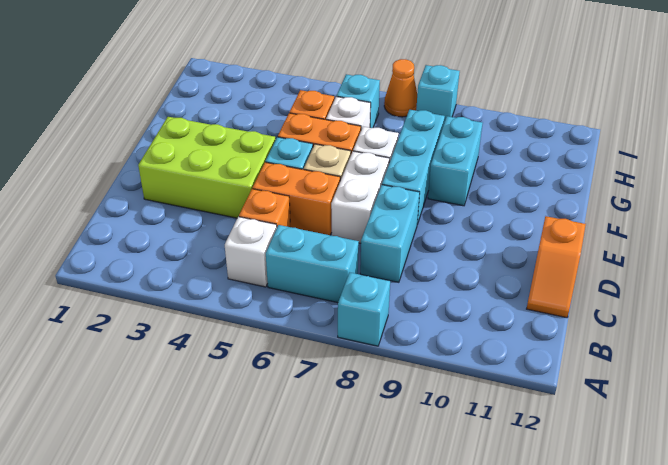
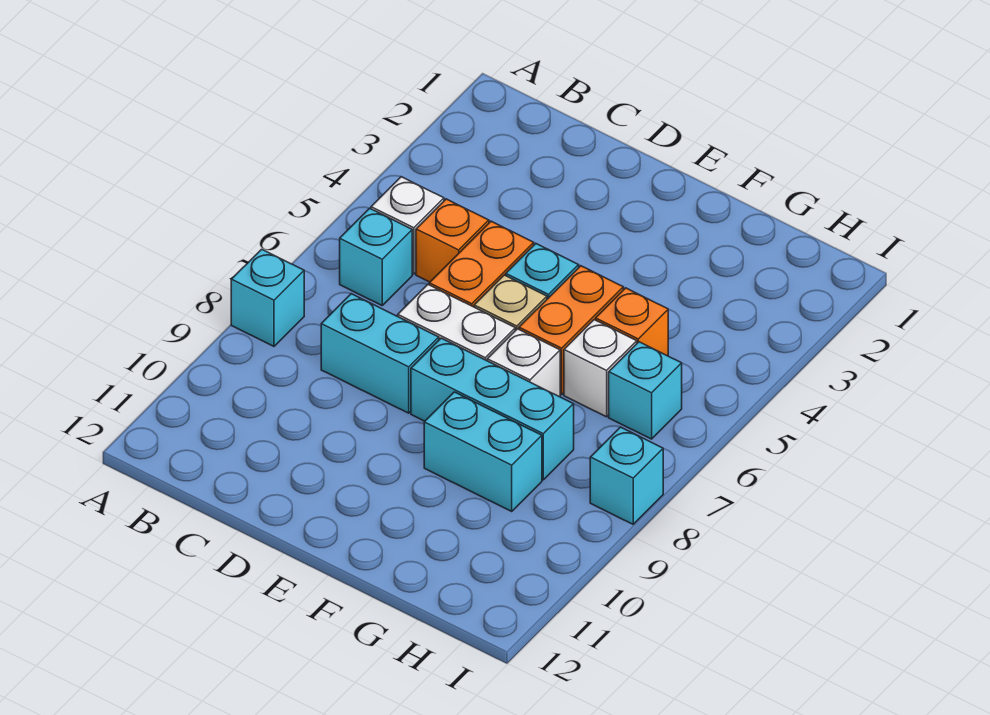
cyan 1x2 brick [266,225,359,303] -> cyan 1x1 brick [340,208,412,305]
orange 1x2 slope [527,216,586,318] -> none
lime 2x3 brick [138,117,276,218] -> none
orange 1x1 cone [384,59,417,117] -> none

